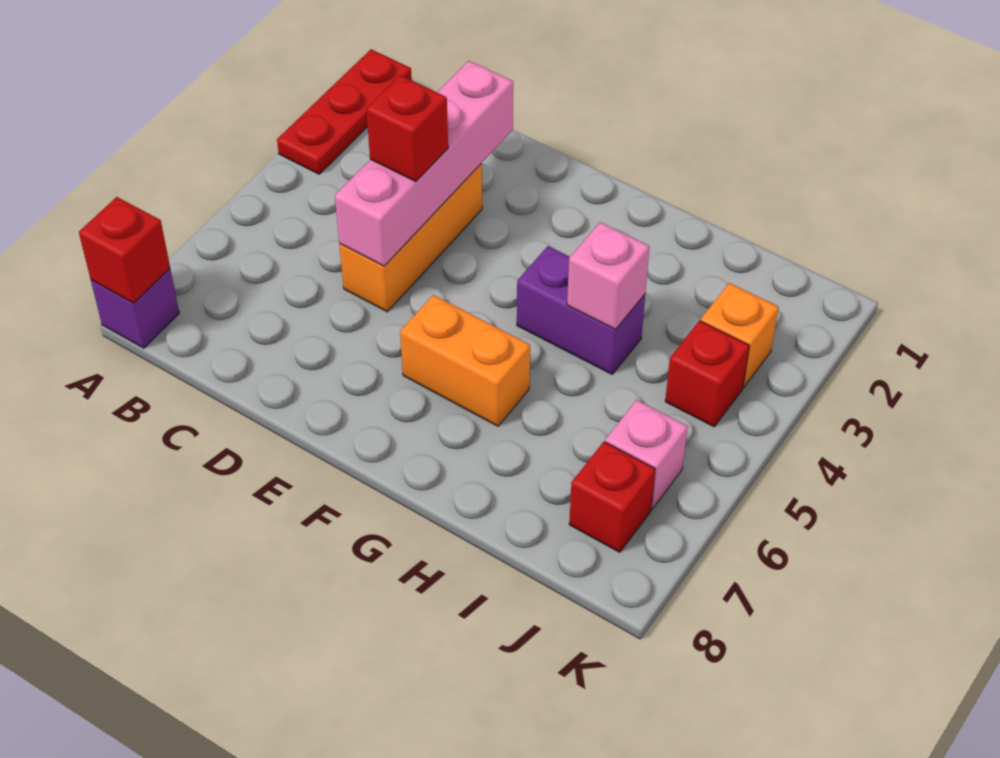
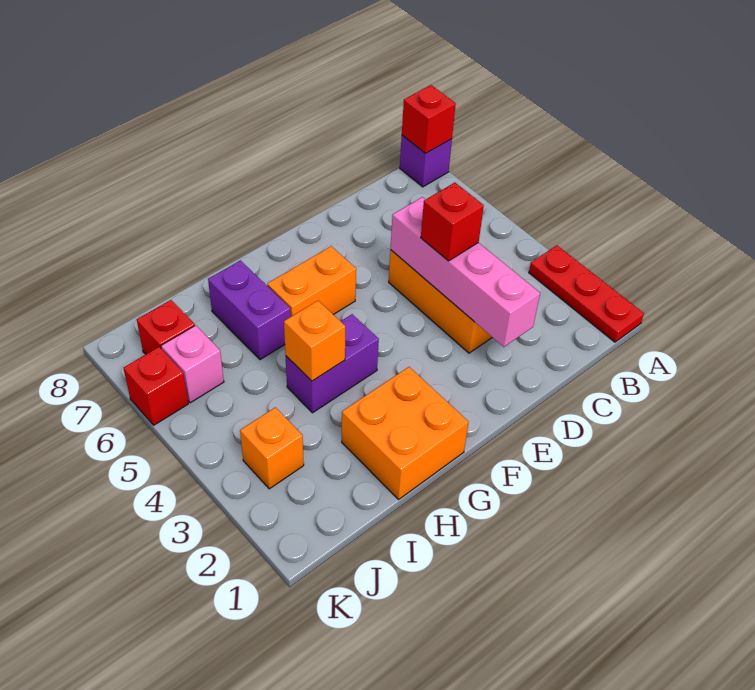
none -> orange 2x2 brick [342,367,469,499]
pink 1x1 brick [567,222,650,329] -> orange 1x1 brick [284,301,345,381]
none -> purple 1x2 brick [208,261,291,360]
red 1x1 brick [665,321,749,427] -> red 1x1 brick moved to [123,347,188,425]

